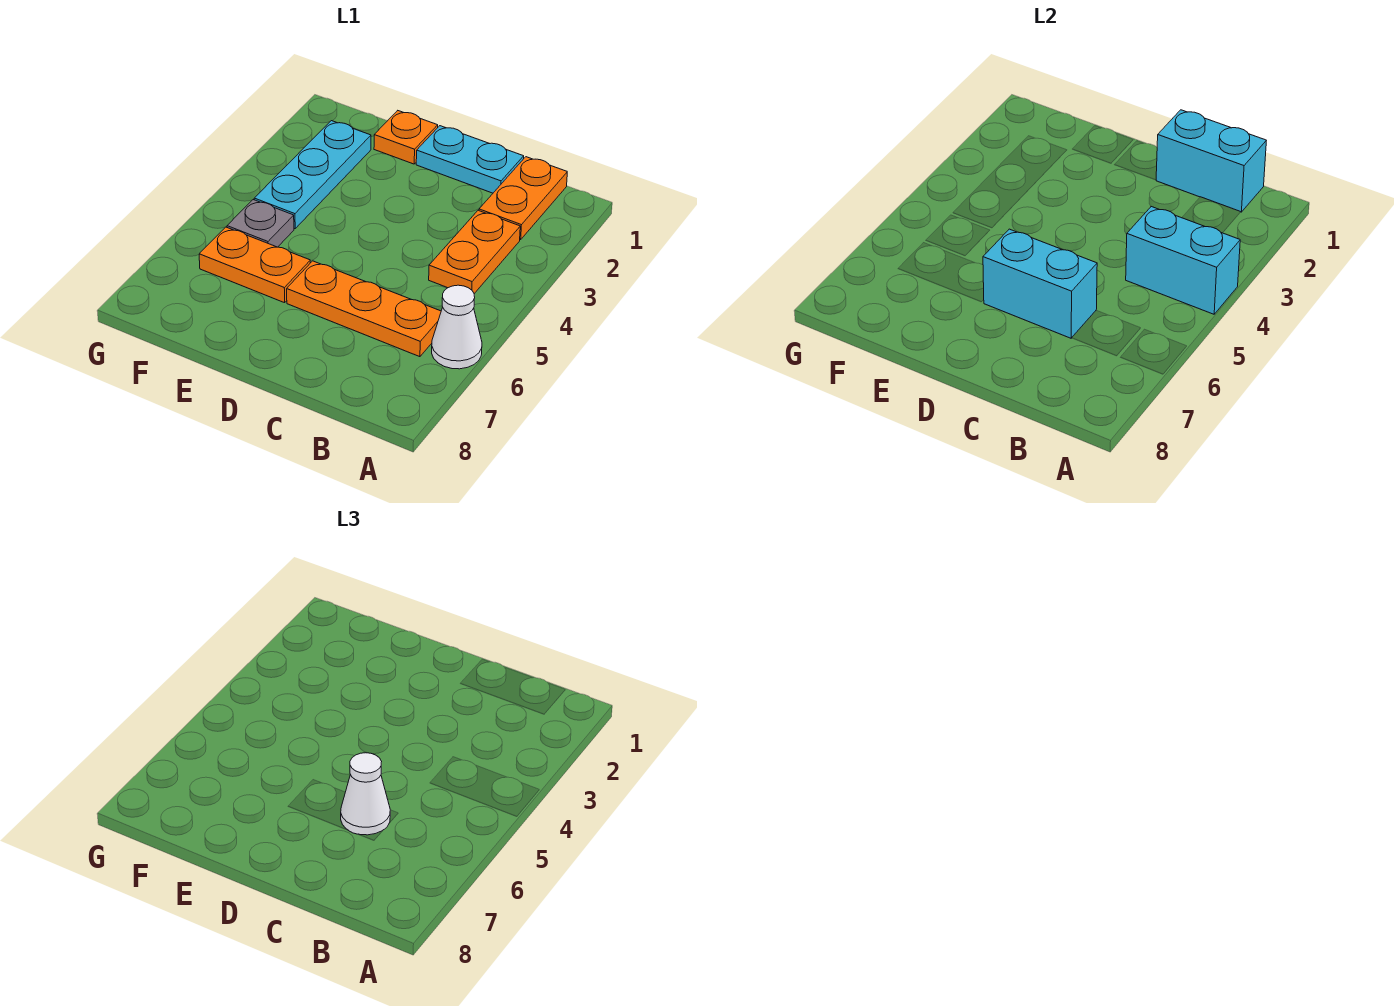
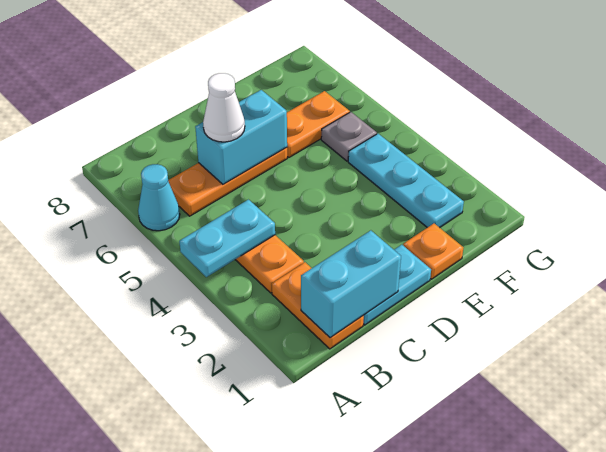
cyan 1x2 brick [1126,207,1240,314] -> cyan 1x2 plate [179,200,275,277]
white 1x1 cone [432,285,482,369] -> cyan 1x1 cone [138,164,180,231]

